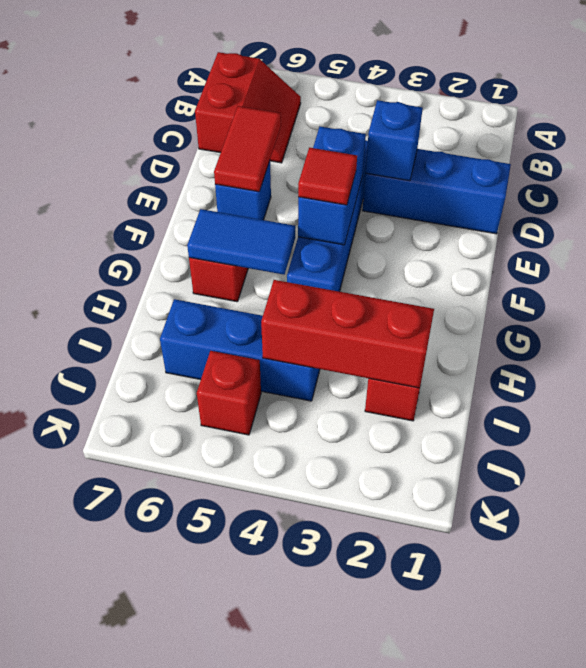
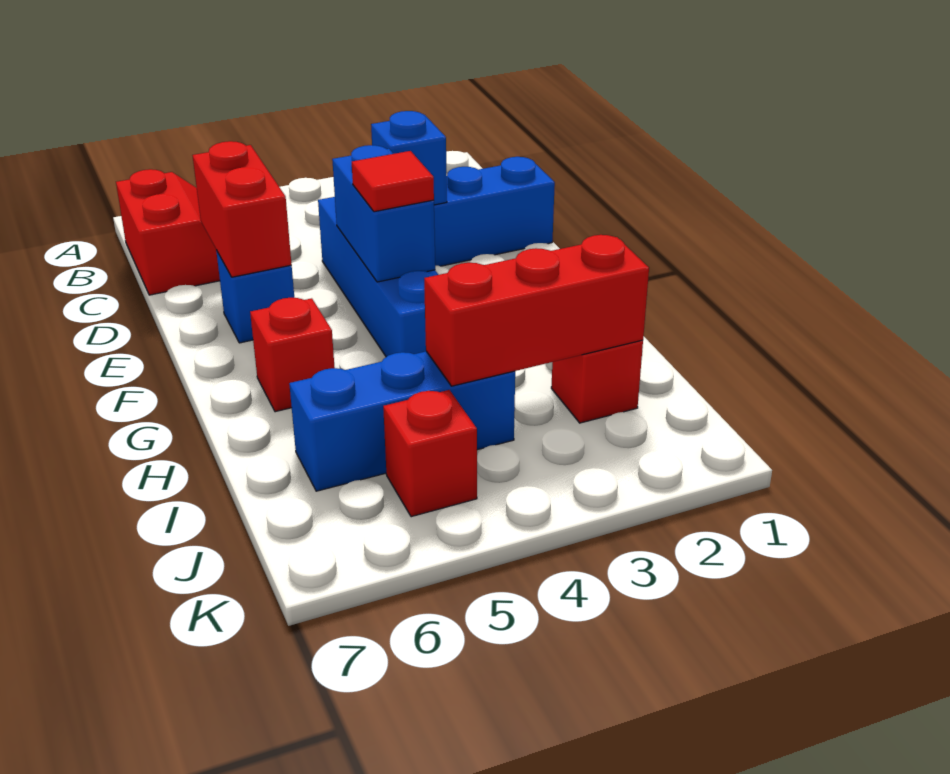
red 1x2 tile [214,106,281,192] -> red 1x2 brick [193,141,292,277]
blue 1x2 tile [187,209,295,275] -> none

